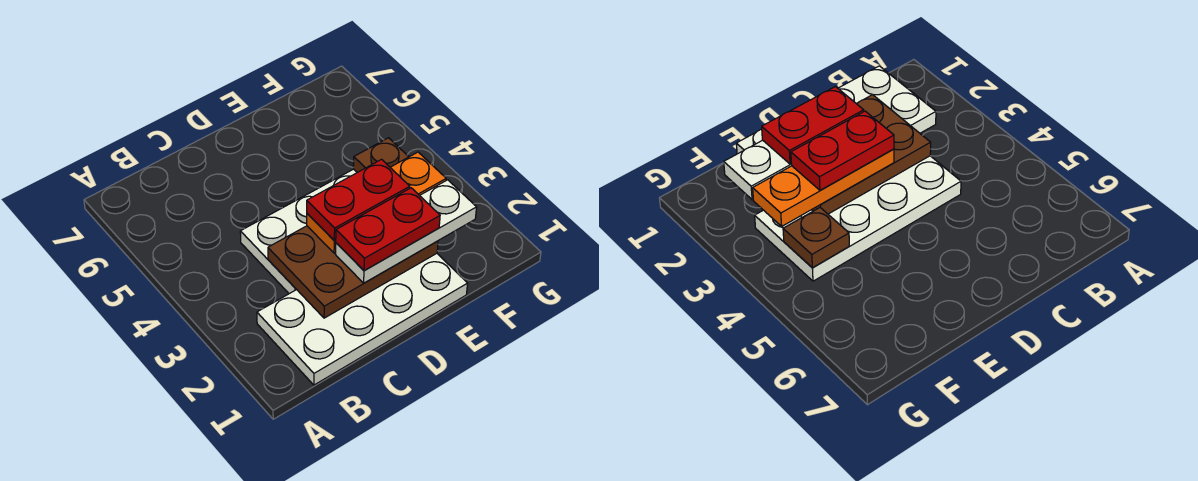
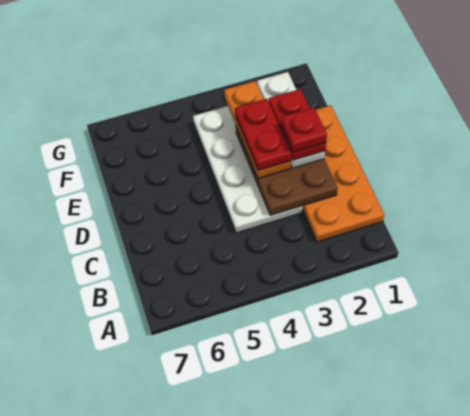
white 2x4 plate [257,254,468,385] -> orange 2x4 plate [303,105,384,242]
none -> red 1x1 plate [281,107,327,152]
brown 1x1 plate [353,138,409,173] -> none

